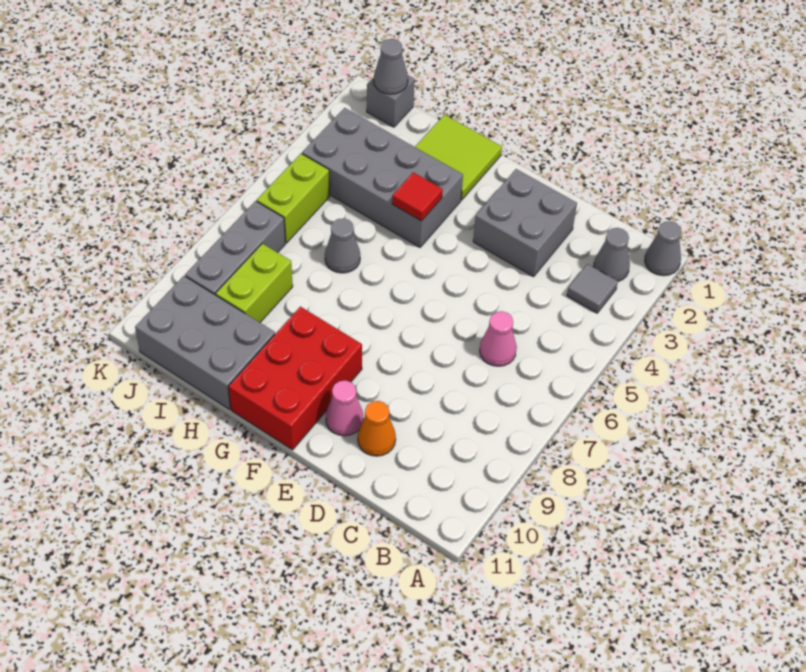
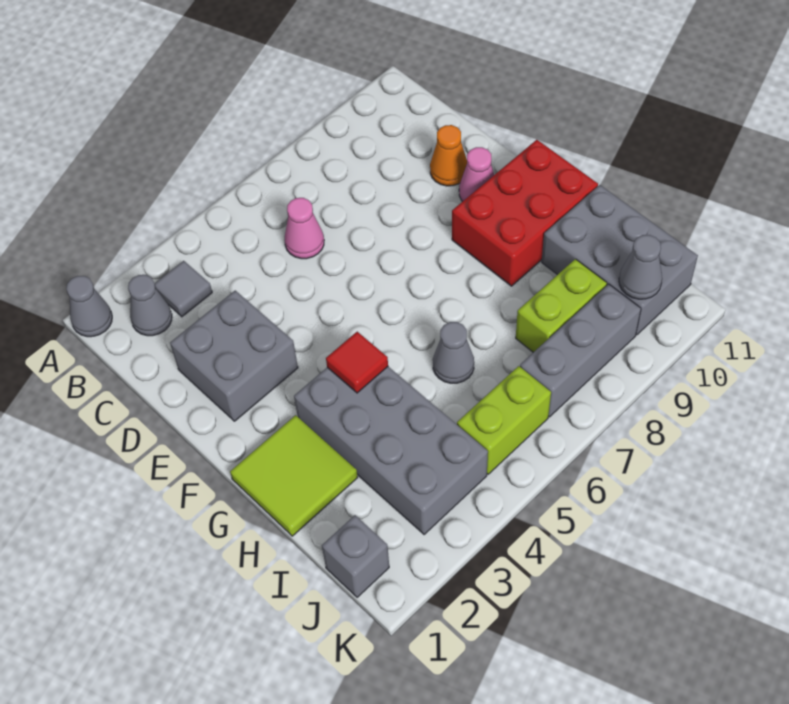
grey 1x1 cone [374,39,408,94] -> grey 1x1 cone moved to [619,235,662,299]

